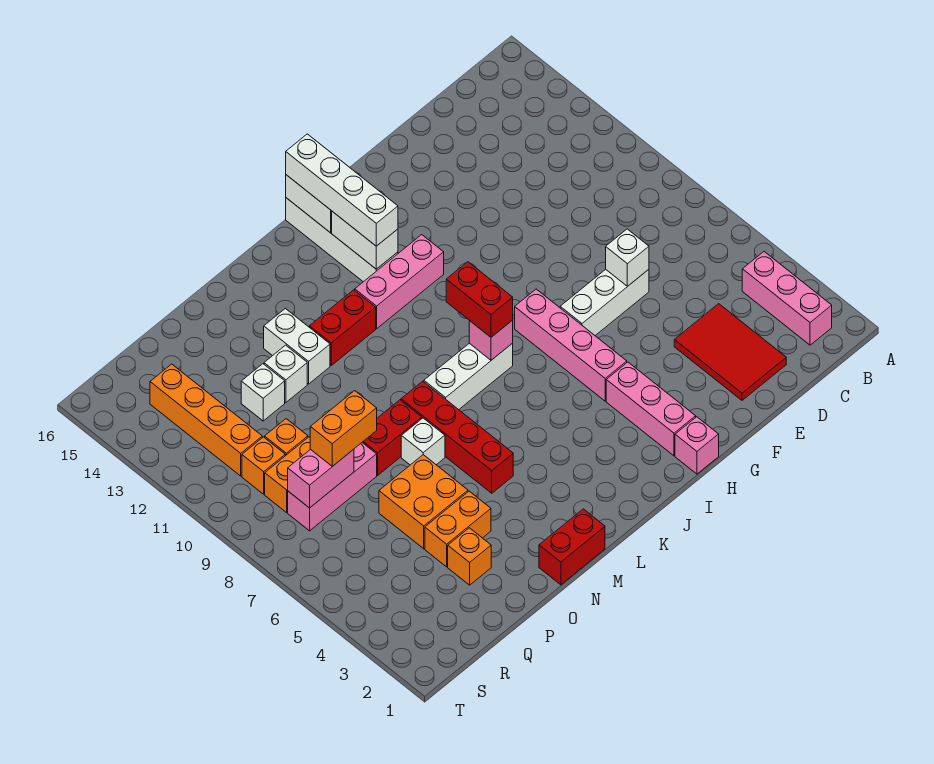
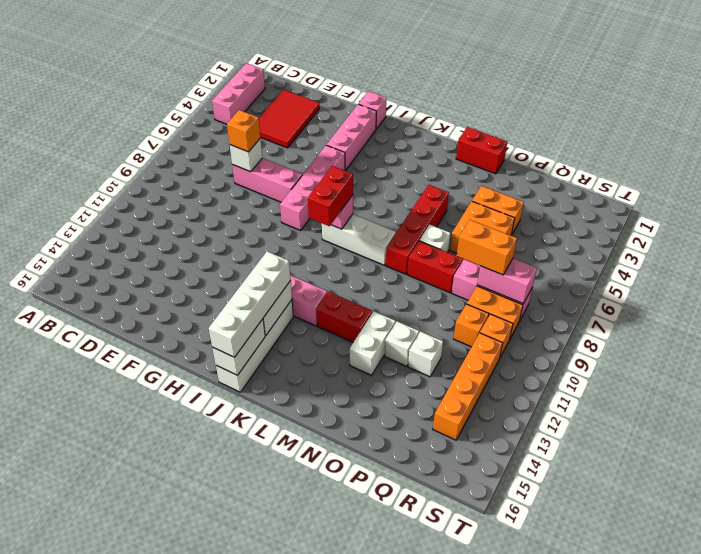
white 1x3 brick [560,269,649,335] -> pink 1x3 brick [232,158,302,202]
orange 1x1 brick [448,528,491,585] -> orange 1x1 brick moved to [227,110,260,152]

